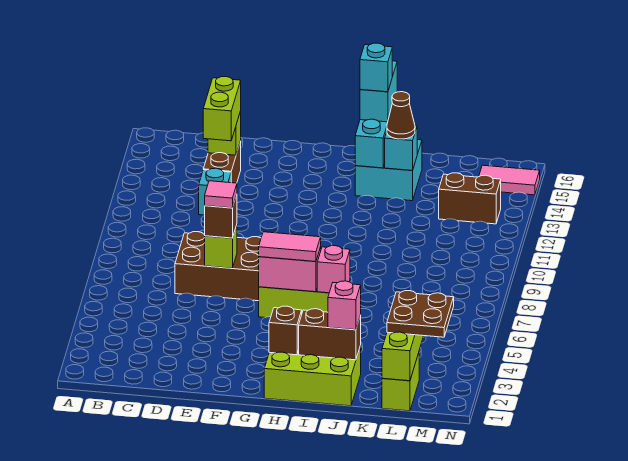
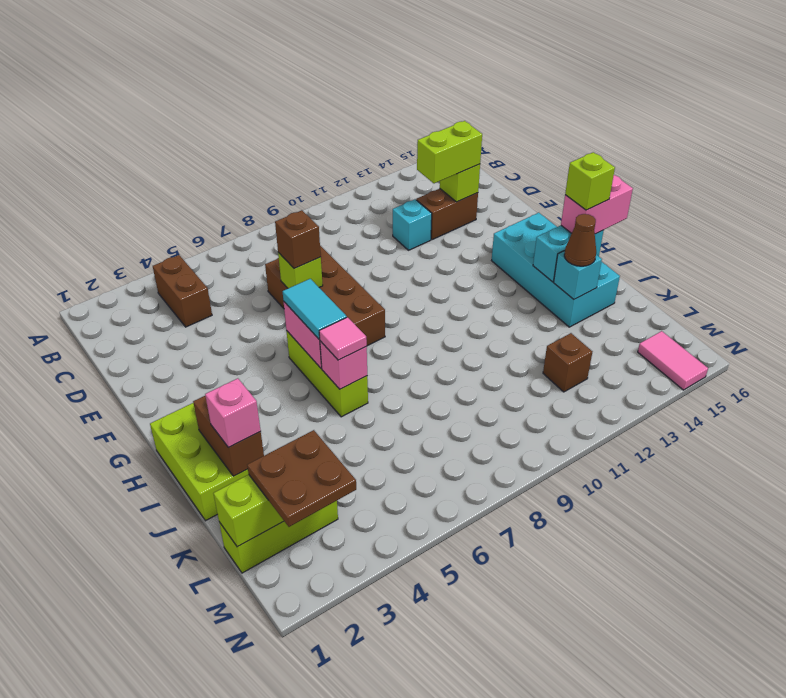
pink 1x1 tile [205,181,237,208] -> pink 1x1 tile moved to [319,317,367,360]
pink 1x2 tile [259,232,321,262] -> cyan 1x2 tile [283,279,347,339]
brown 1x1 brick [269,306,302,355] -> brown 1x1 brick moved to [543,333,593,392]
cyan 2x2 brick [355,140,422,201] -> cyan 2x4 brick [492,213,620,327]
cyan 1x2 brick [360,61,397,122] -> pink 1x2 brick [561,175,633,234]
cyan 1x1 brick [360,43,392,92] -> lime 1x1 brick [565,152,615,210]
lime 1x2 brick [382,353,419,411] -> lime 1x3 brick [219,501,338,573]
brown 1x2 brick [439,173,501,224] -> brown 1x2 brick moved to [153,255,212,327]

